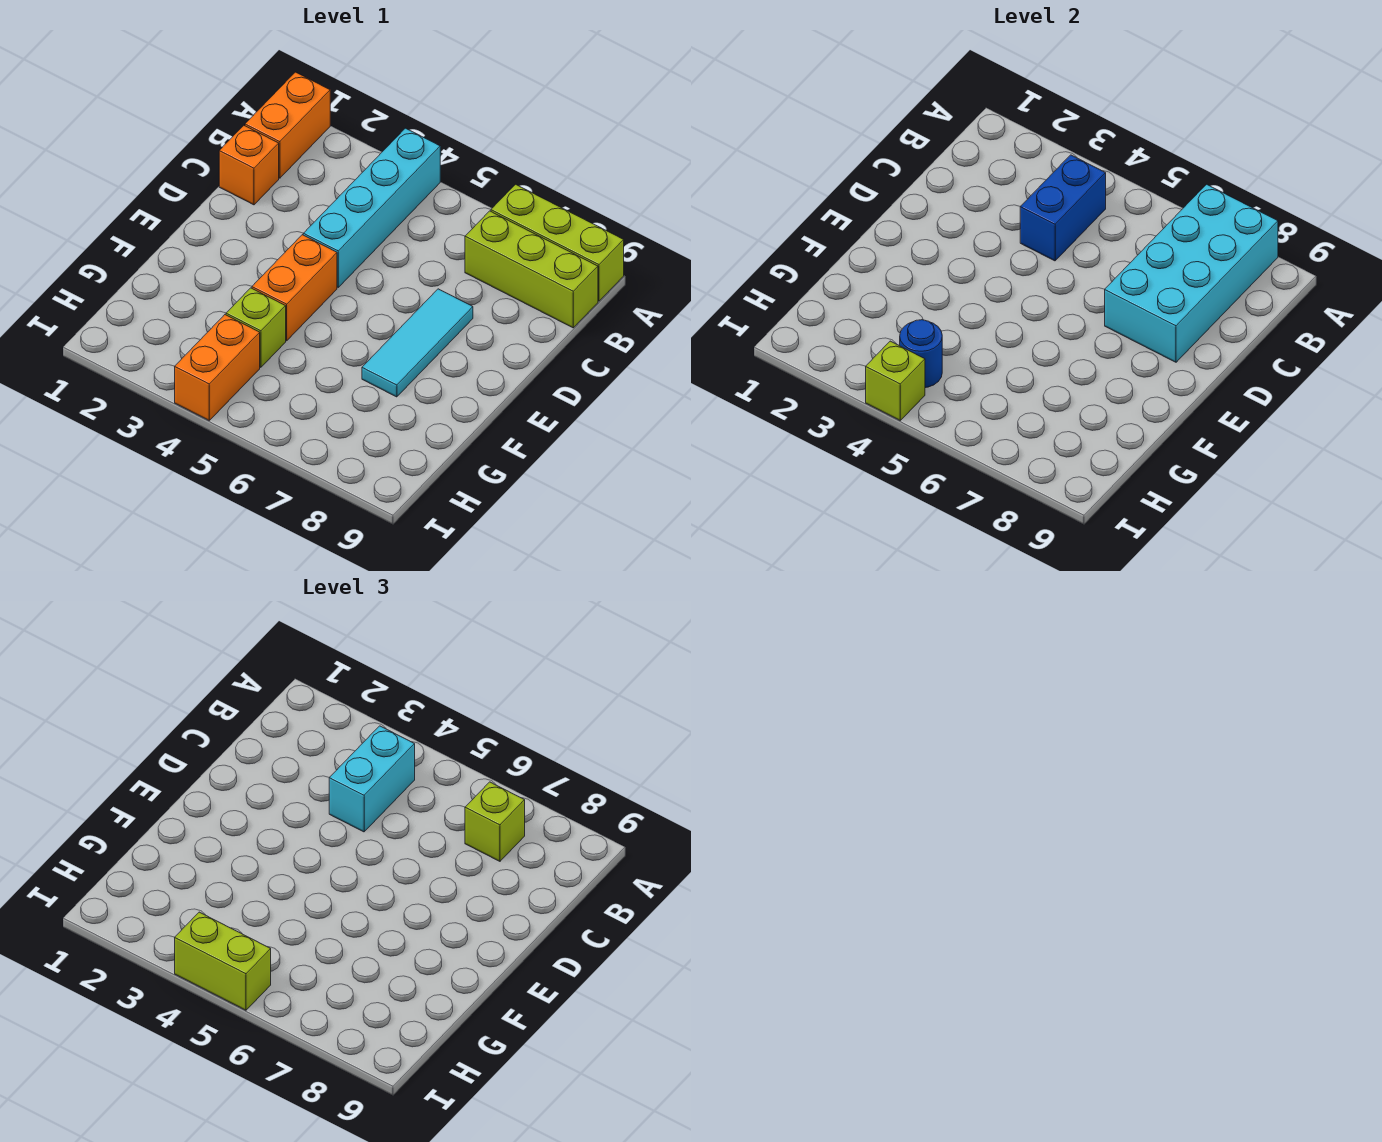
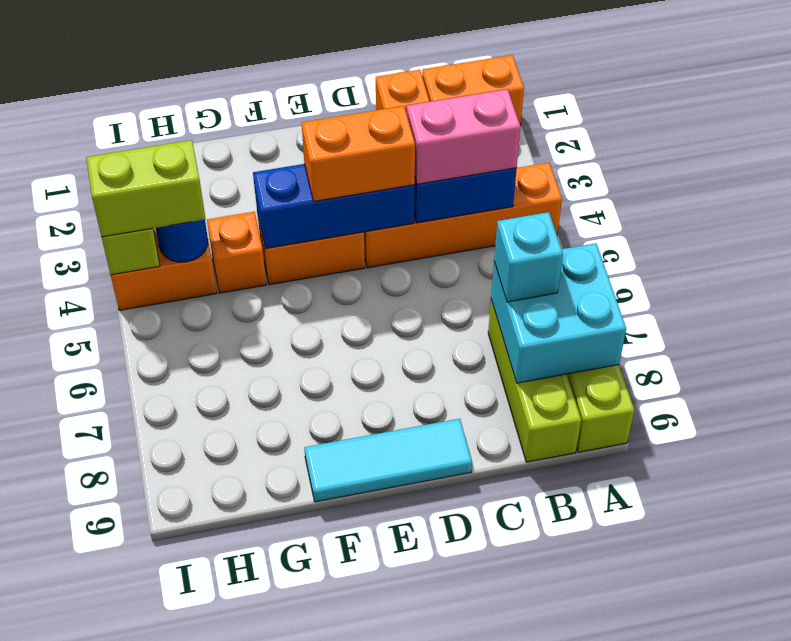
cyan 1x4 brick [303,128,440,287] -> orange 1x4 brick [364,163,562,268]
cyan 2x4 brick [1105,184,1278,362] -> cyan 2x2 brick [491,243,626,383]
cyan 1x2 brick [329,726,415,832] -> pink 1x2 brick [407,89,520,184]
lime 1x1 brick [465,782,525,861] -> cyan 1x1 brick [494,212,563,302]
none -> blue 1x3 brick [253,164,415,249]
none -> orange 1x2 brick [302,106,415,201]
cyan 1x3 tile [362,289,473,397] -> cyan 1x3 tile moved to [304,419,472,502]
lime 1x1 brick [226,288,286,367] -> orange 1x1 brick [207,212,267,293]
lime 1x2 brick [175,912,271,1010] -> lime 1x2 brick turned to [86,140,205,237]

